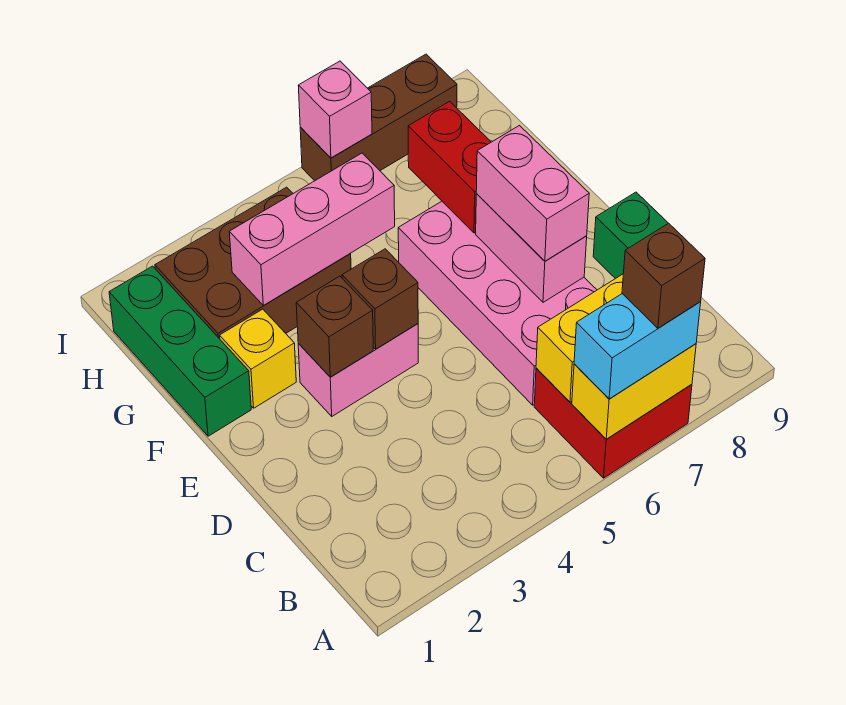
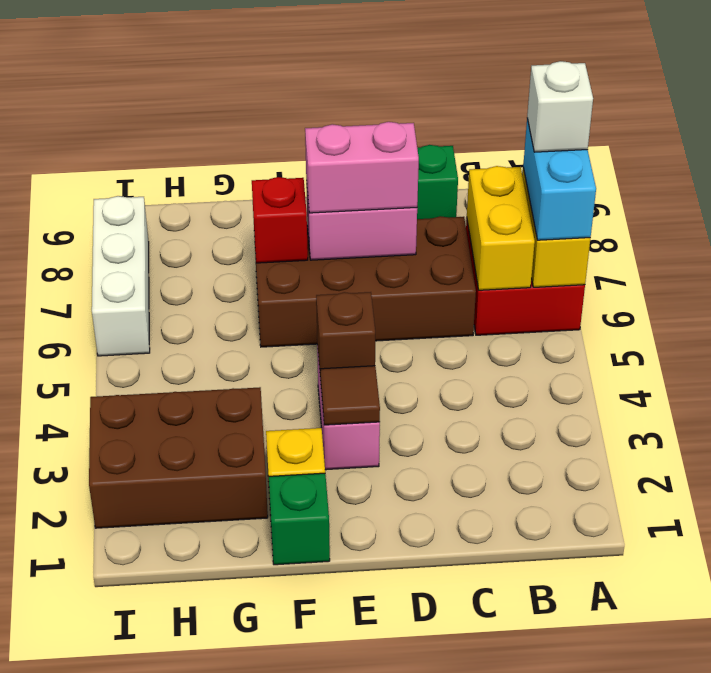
brown 1x1 brick [622,223,705,328] -> white 1x1 brick [527,61,593,152]
pink 2x4 brick [398,201,597,405] -> brown 2x4 brick [254,216,476,347]
brown 1x1 brick [296,276,373,377] -> brown 1x1 tile [320,366,380,425]
green 1x3 brick [109,266,251,436] -> green 1x1 brick [269,473,330,565]
red 1x2 brick [408,101,491,233] -> red 1x1 brick [252,177,308,263]
brown 2x3 brick [155,187,351,339] -> brown 2x3 brick turned to [89,387,268,528]
pink 1x3 brick [229,153,395,305] -> none
brown 1x3 brick [300,54,457,181] -> white 1x3 brick [92,196,150,356]
pink 1x1 brick [298,61,372,158] -> none

